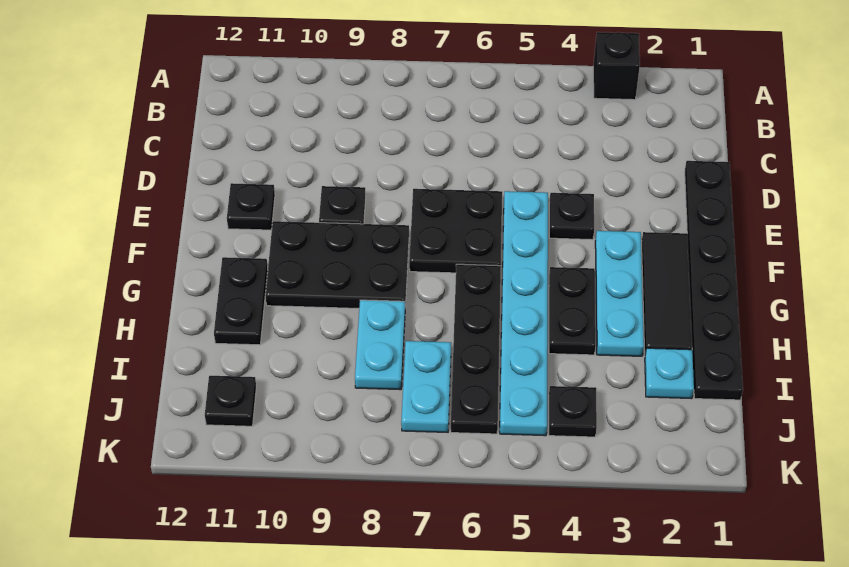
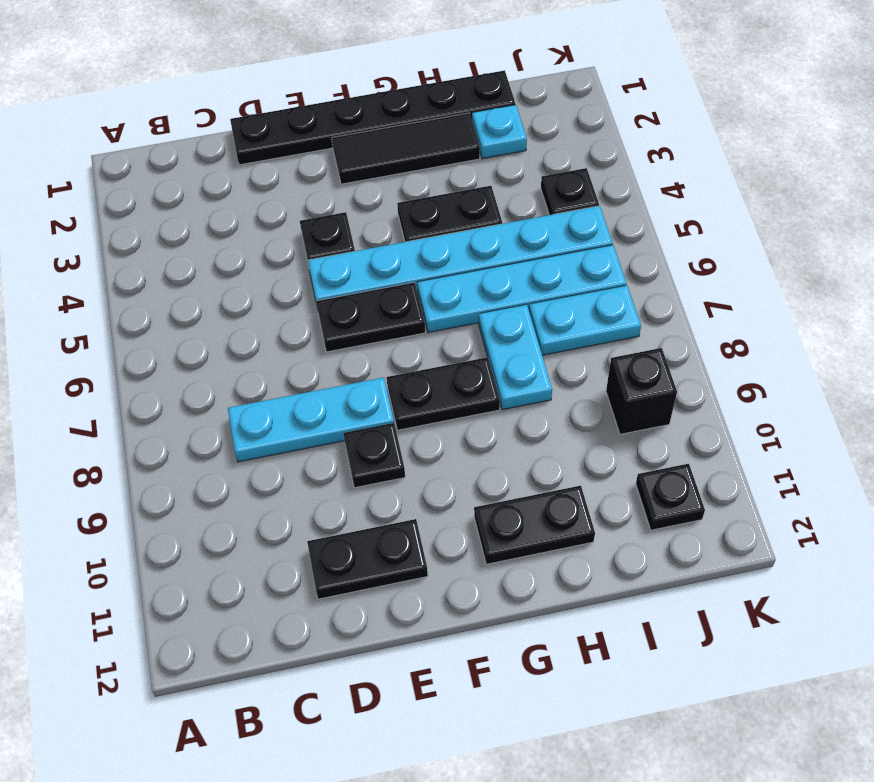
black 1x1 brick [593,32,640,100] -> black 1x1 brick moved to [606,348,677,434]
black 2x2 plate [409,189,502,273] -> black 1x2 plate [316,282,425,352]
black 1x1 plate [227,183,275,230] -> black 1x2 plate [307,519,428,599]
cyan 1x3 plate [595,231,644,356] -> cyan 1x3 plate moved to [228,378,394,462]
black 2x3 plate [265,221,409,308] -> black 1x2 plate [386,357,500,430]
black 1x4 plate [451,264,501,434] -> cyan 1x4 plate [417,245,627,332]
cyan 1x2 plate [355,300,405,390] -> cyan 1x2 plate turned to [479,305,552,410]

